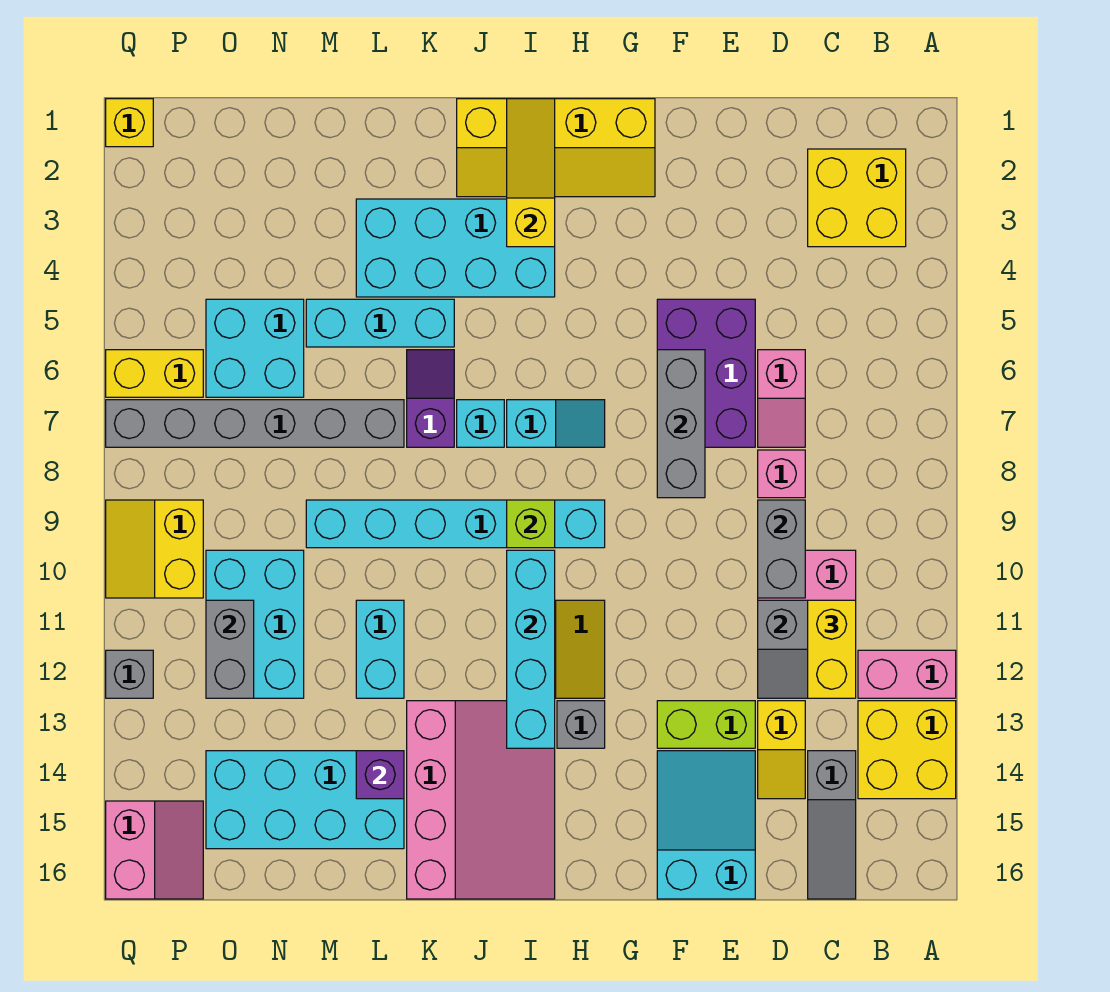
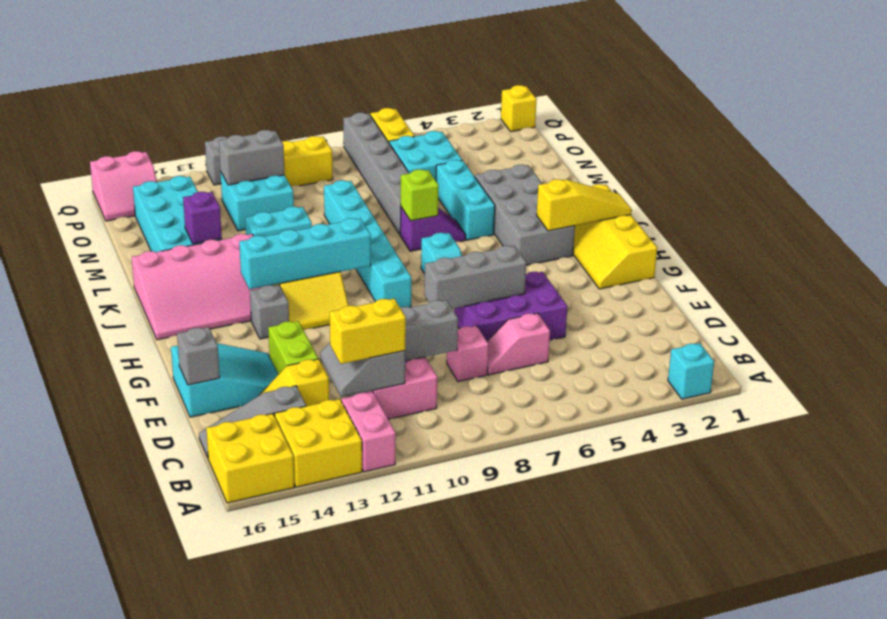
yellow 2x2 brick [808,149,906,247] -> yellow 2x2 brick moved to [206,414,294,503]
none -> grey 1x1 brick [177,327,220,385]
cyan 2x4 brick [356,199,555,297] -> grey 2x4 brick [475,164,575,265]
lime 1x1 brick [507,500,555,548] -> lime 1x1 brick moved to [401,170,439,221]
cyan 1x1 brick [457,400,504,447] -> cyan 1x1 brick moved to [668,343,714,399]
cyan 2x3 brick [206,550,304,698] -> cyan 2x2 brick [221,173,294,231]

